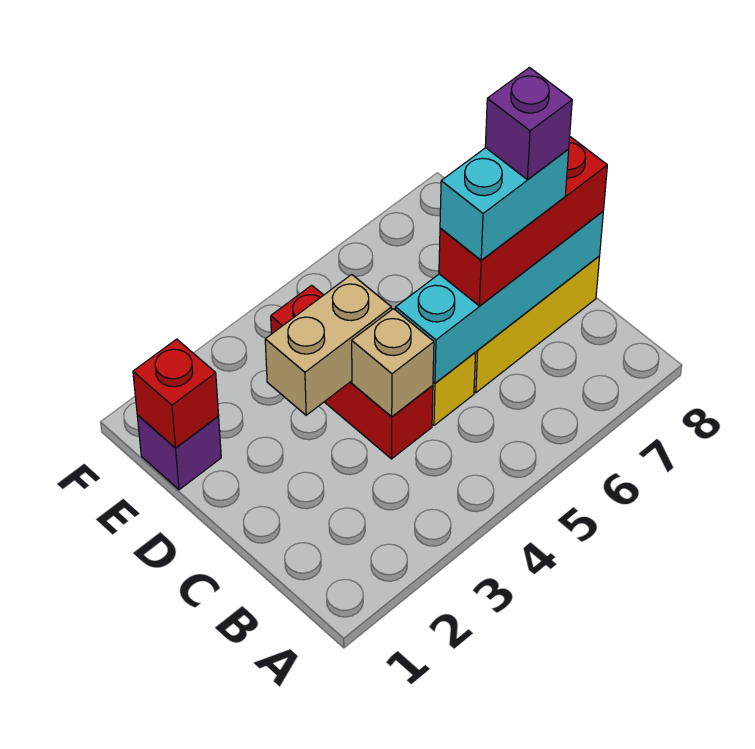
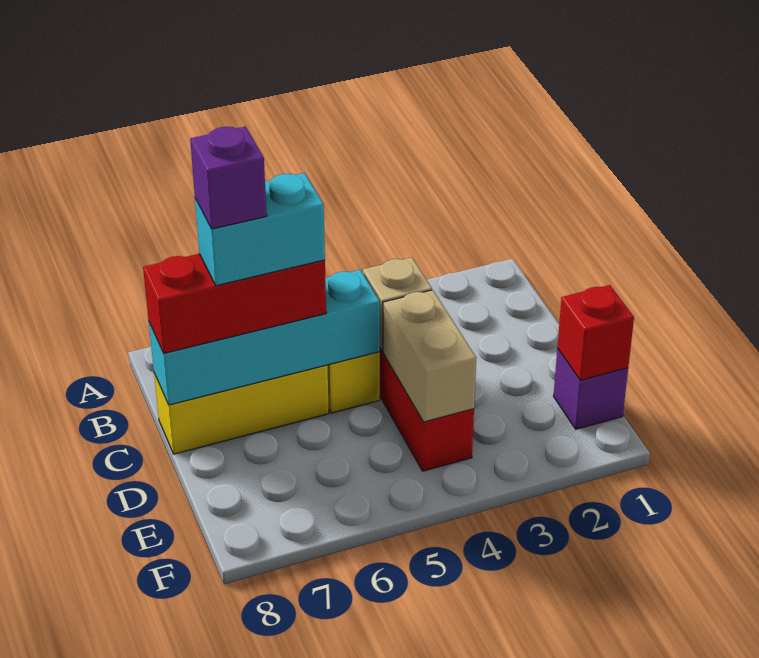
tan 1x2 brick [265,274,391,415] -> tan 1x2 brick turned to [383,290,476,422]

